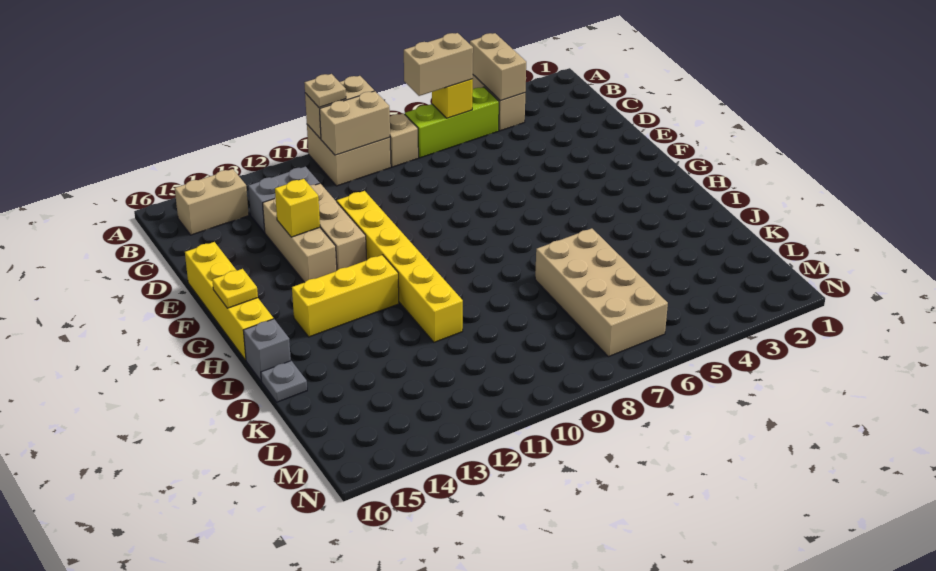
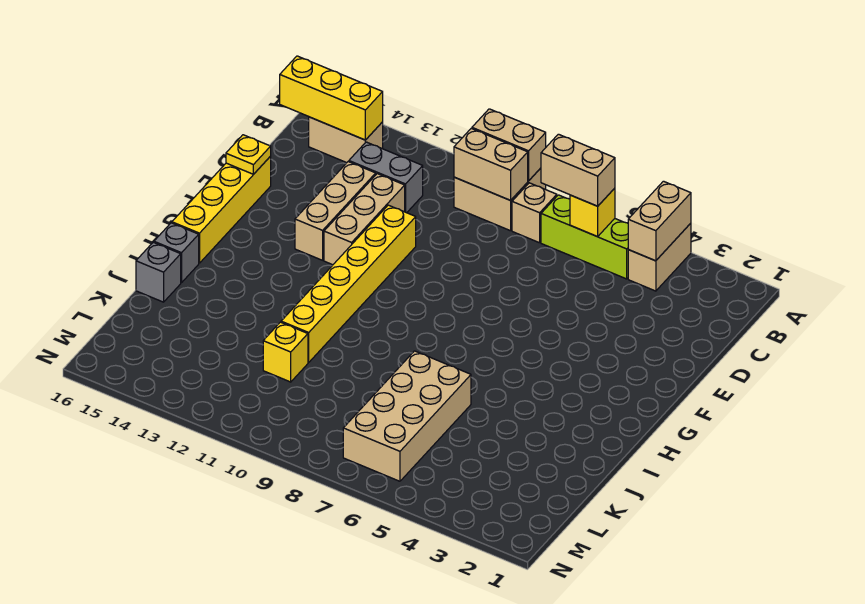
tan 1x1 plate [304,74,346,107] -> none
yellow 1x1 brick [275,179,320,237] -> yellow 1x1 brick moved to [263,322,308,382]
yellow 1x1 plate [212,269,258,308] -> yellow 1x1 plate moved to [226,135,271,174]
yellow 1x3 brick [292,255,399,337] -> yellow 1x3 brick moved to [280,56,383,140]
grey 1x1 plate [261,361,307,402] -> grey 1x1 brick [136,242,181,302]

